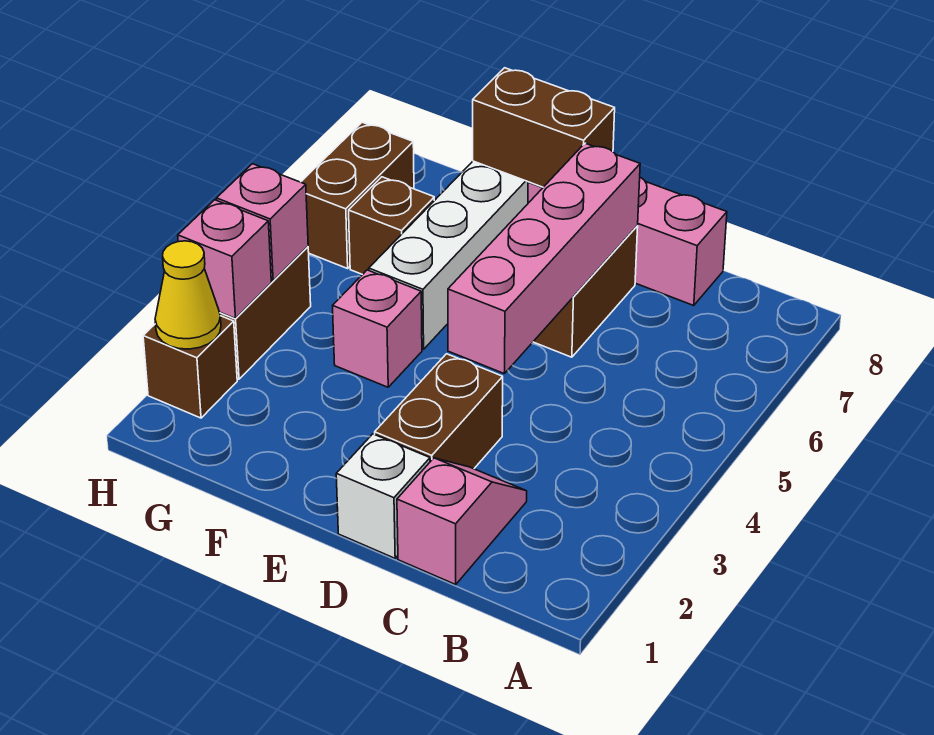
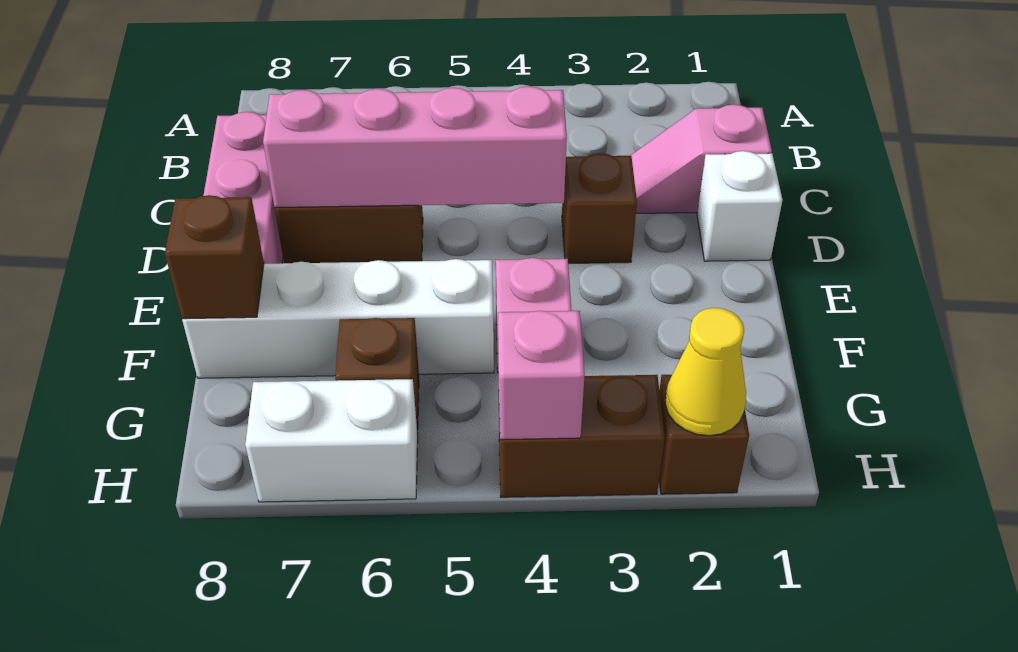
brown 1x2 brick [375,354,503,469] -> brown 1x1 brick [562,153,637,264]
brown 1x2 brick [473,68,615,187] -> brown 1x1 brick [165,195,264,319]
pink 1x1 brick [178,200,271,319] -> none
brown 1x2 brick [301,122,414,269] -> white 1x2 brick [245,379,418,502]

